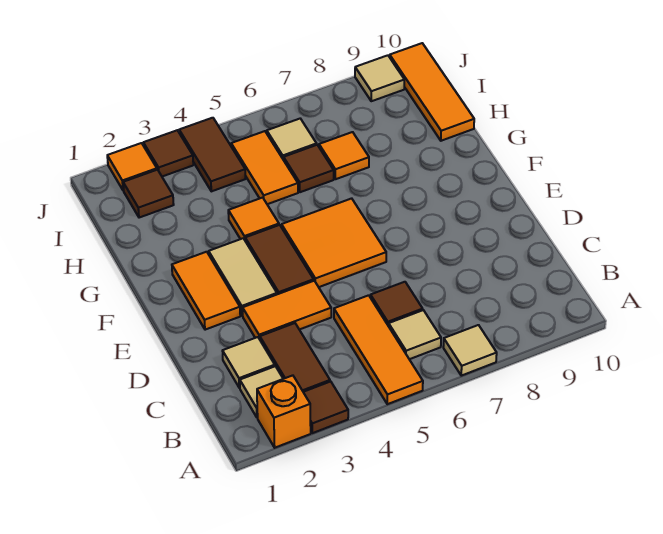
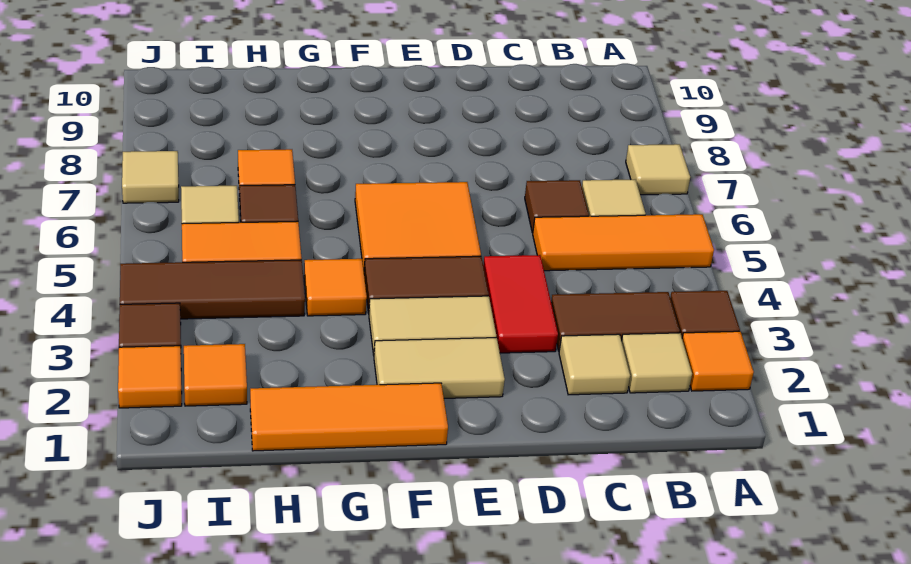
orange 1x1 brick [257,375,311,448] -> orange 1x1 tile [682,331,754,391]
orange 1x2 tile [243,281,331,339] -> red 1x2 tile [483,255,558,353]
orange 1x2 tile [172,252,240,330] -> tan 1x2 tile [374,338,505,398]
orange 1x3 tile [390,43,474,141] -> orange 1x3 tile moved to [250,383,448,451]
brown 1x1 tile [123,170,174,218] -> orange 1x1 tile [184,344,247,406]
brown 1x2 tile [179,118,245,191] -> brown 1x3 tile [120,260,305,319]
tan 1x1 tile [355,55,404,101] -> tan 1x1 tile moved to [122,151,179,203]

